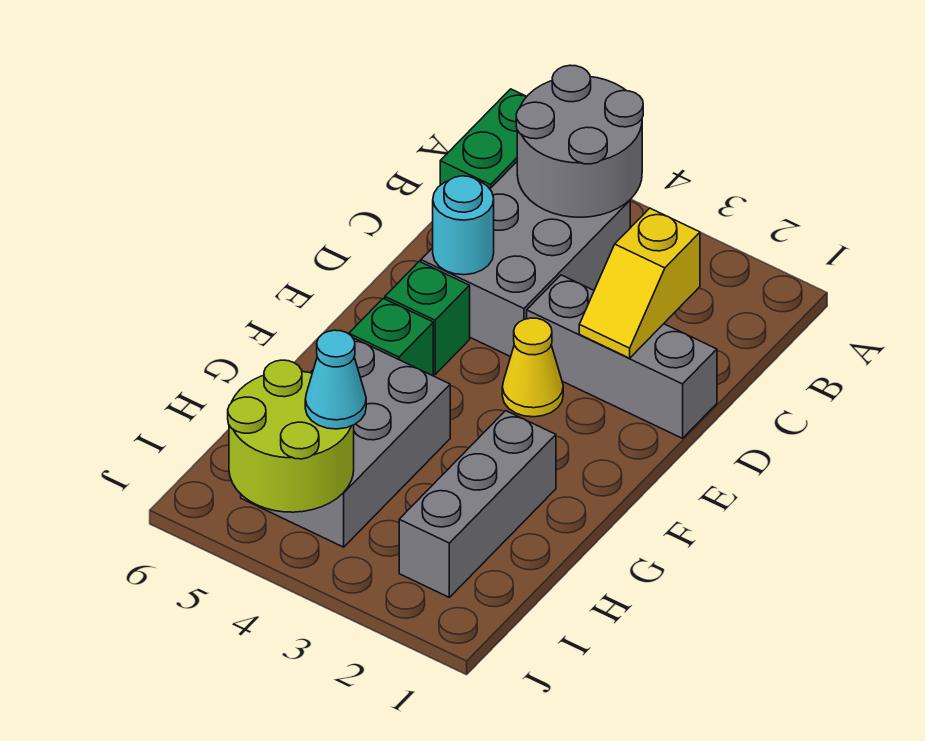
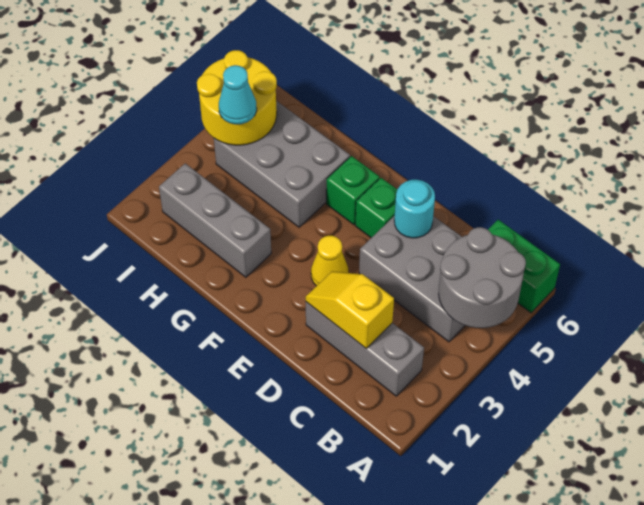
grey 1x3 brick [527,275,717,438] -> grey 1x3 brick turned to [306,302,424,396]
lime 2x2 round brick [228,360,354,512] -> yellow 2x2 round brick [197,50,277,145]

